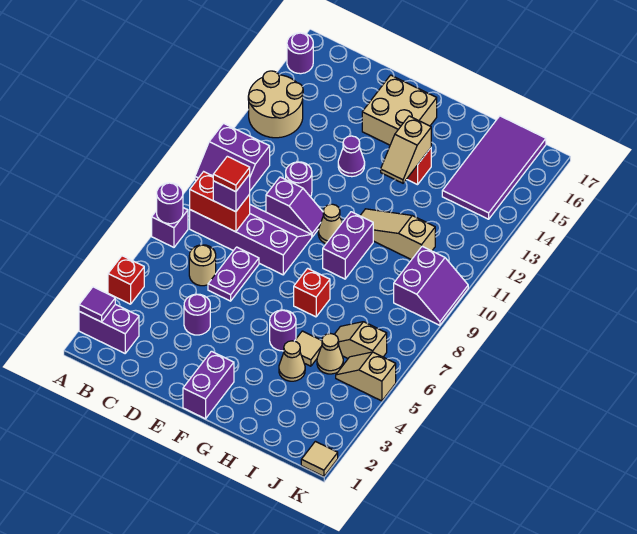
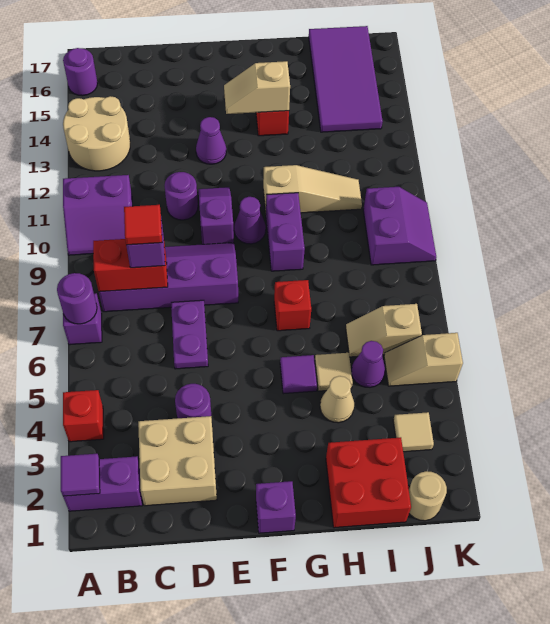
tan 1x1 round brick [189,245,216,286] -> tan 1x1 round brick moved to [409,471,447,521]
purple 1x2 slope [266,177,324,237] -> purple 1x2 slope turned to [199,187,234,244]
tan 2x2 brick [362,75,437,145] -> tan 2x2 brick moved to [138,416,217,506]
purple 1x2 brick [183,351,234,419] -> purple 1x1 brick [256,481,296,533]
tan 1x1 cone [318,204,342,244] -> purple 1x1 cone [234,197,266,244]
purple 1x1 round brick [270,310,296,351] -> purple 1x1 tile [280,355,317,394]
tan 1x3 slope [360,209,435,260] -> tan 1x3 slope turned to [263,165,362,213]
tan 1x2 slope [381,116,431,183] -> tan 1x2 slope turned to [224,61,290,114]
none -> red 2x2 brick [326,437,411,528]
tan 1x1 cone [317,334,343,374] -> purple 1x1 cone [351,341,385,387]
tan 1x1 tile [301,441,338,477] -> tan 1x1 tile moved to [393,412,434,452]

